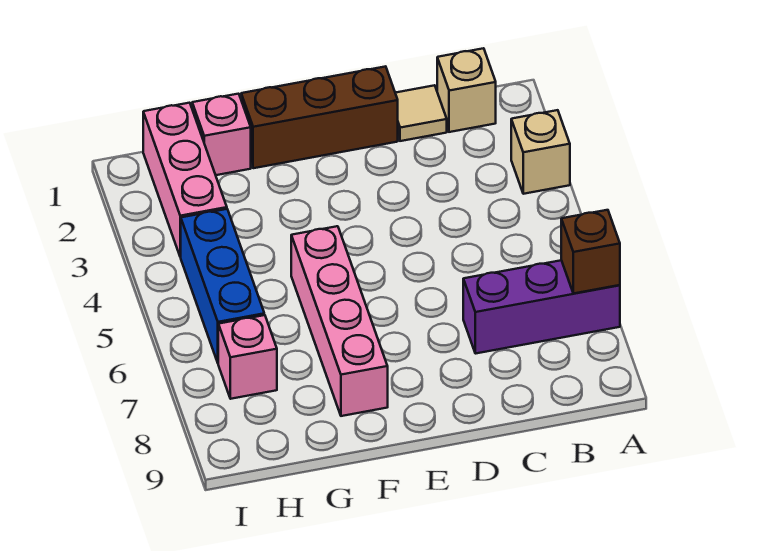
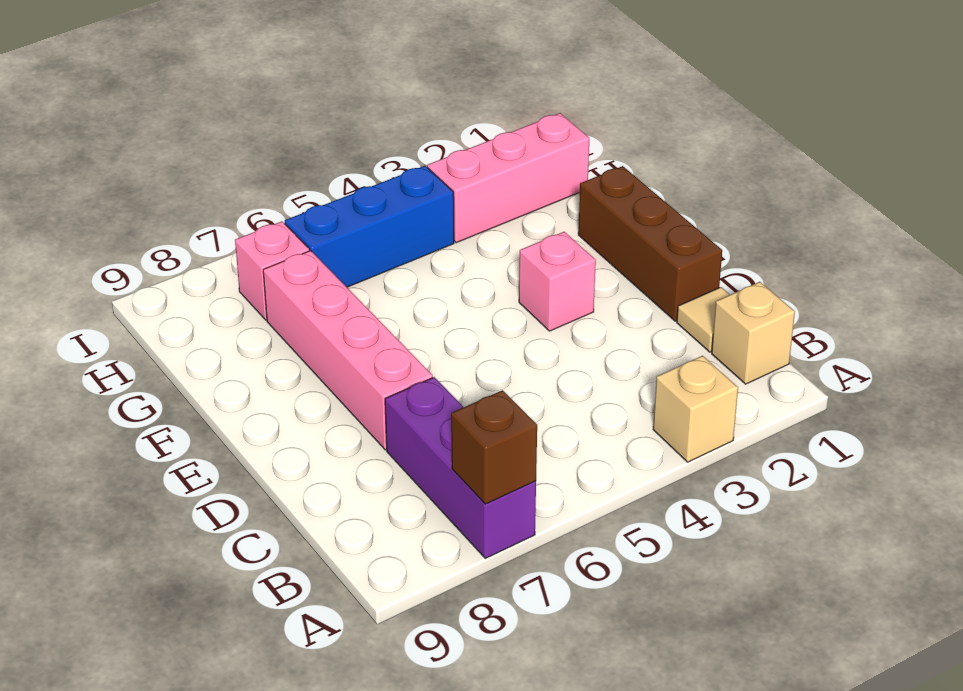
pink 1x4 brick [291,226,388,416] -> pink 1x4 brick turned to [263,251,433,450]
pink 1x1 brick [192,94,251,175] -> pink 1x1 brick moved to [519,232,596,331]

